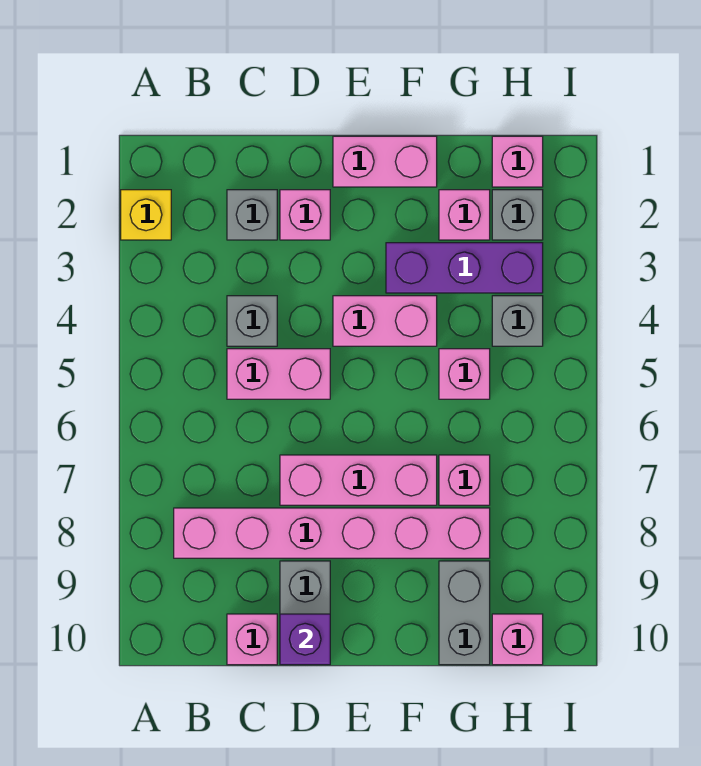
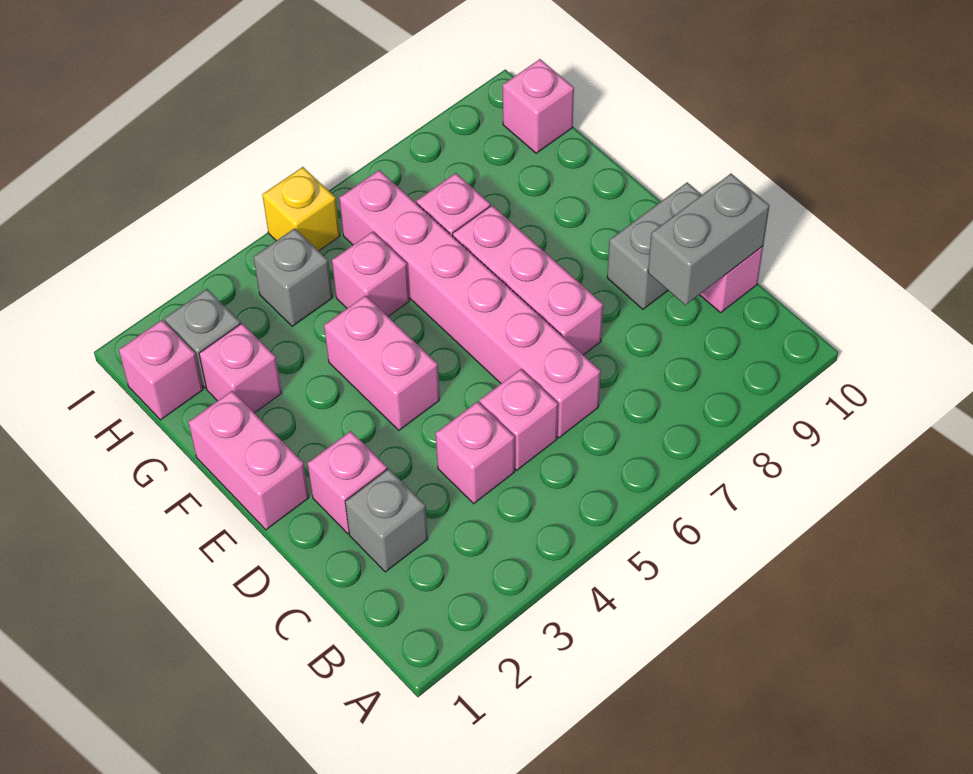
yellow 1x1 brick [121,190,171,240] -> yellow 1x1 brick moved to [262,167,340,251]
pink 1x6 brick [174,508,490,558] -> pink 1x6 brick moved to [339,170,600,438]
grey 1x1 brick [227,296,277,346] -> pink 1x1 brick [436,402,515,503]
pink 1x2 brick [227,349,330,399] -> pink 1x1 brick [480,369,558,470]
purple 1x1 brick [280,614,330,665] -> none
purple 1x3 brick [386,243,543,293] -> none
grey 1x2 brick [439,561,490,665] -> grey 1x2 brick moved to [648,174,770,305]

